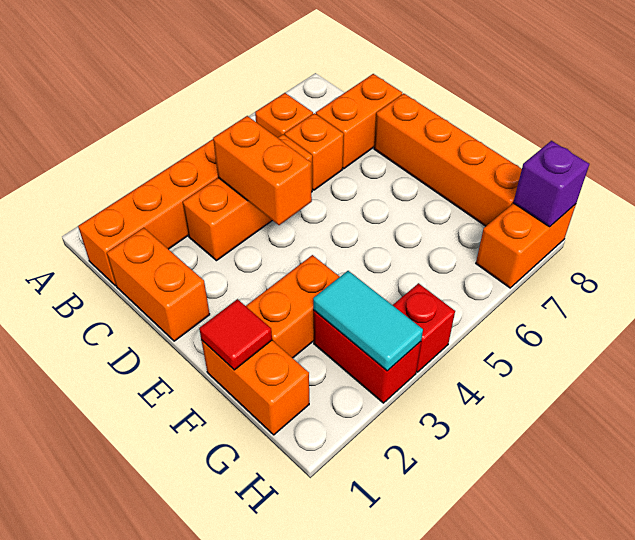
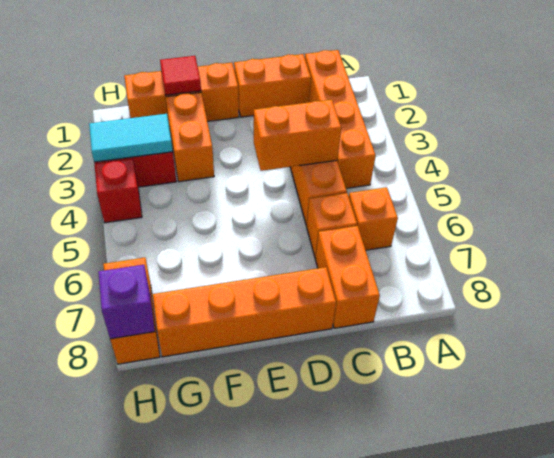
orange 1x2 brick [201,340,309,435] -> orange 1x3 brick [124,63,239,122]

